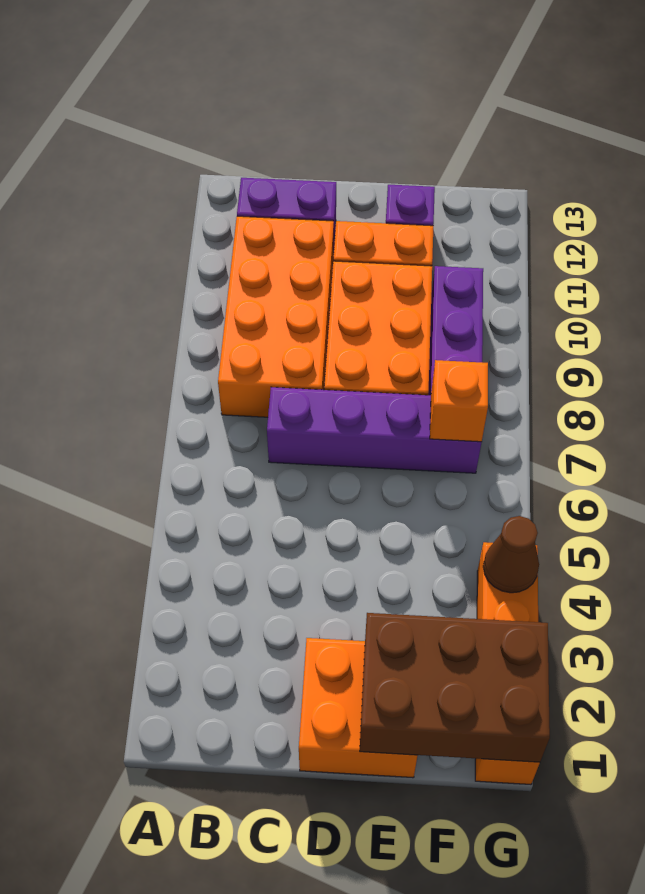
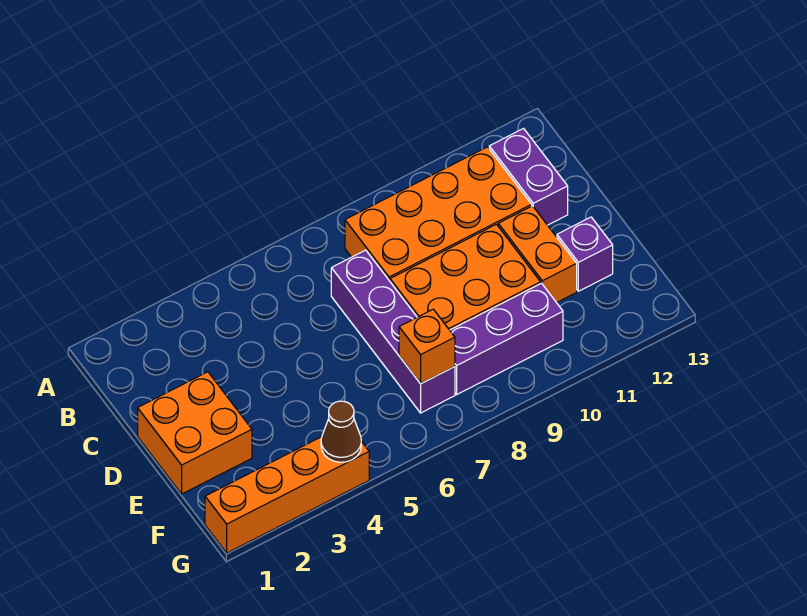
brown 2x3 brick [360,613,550,762] -> none

